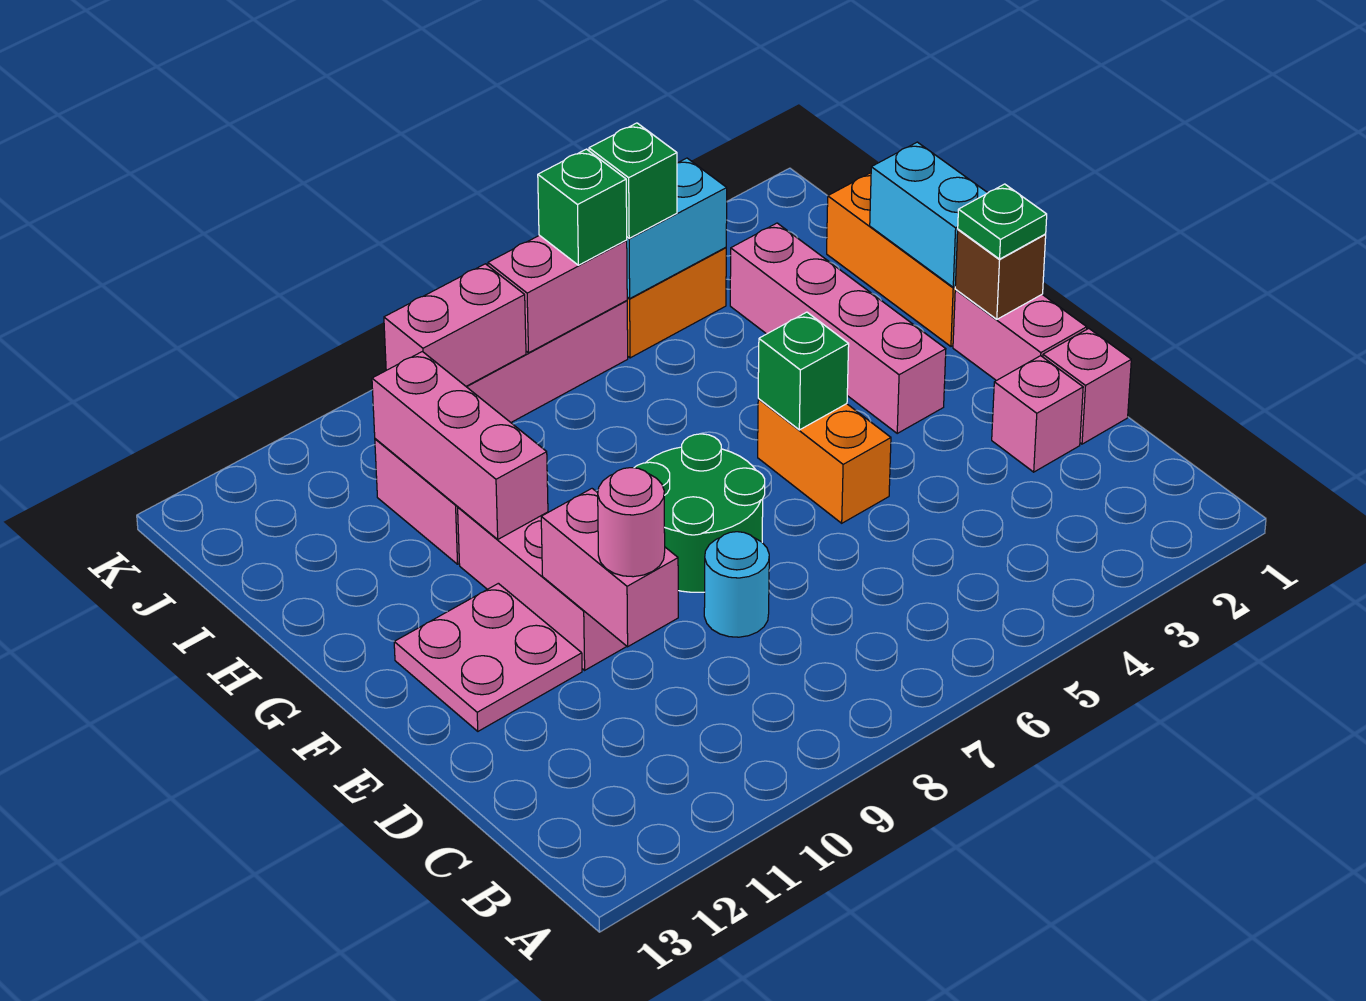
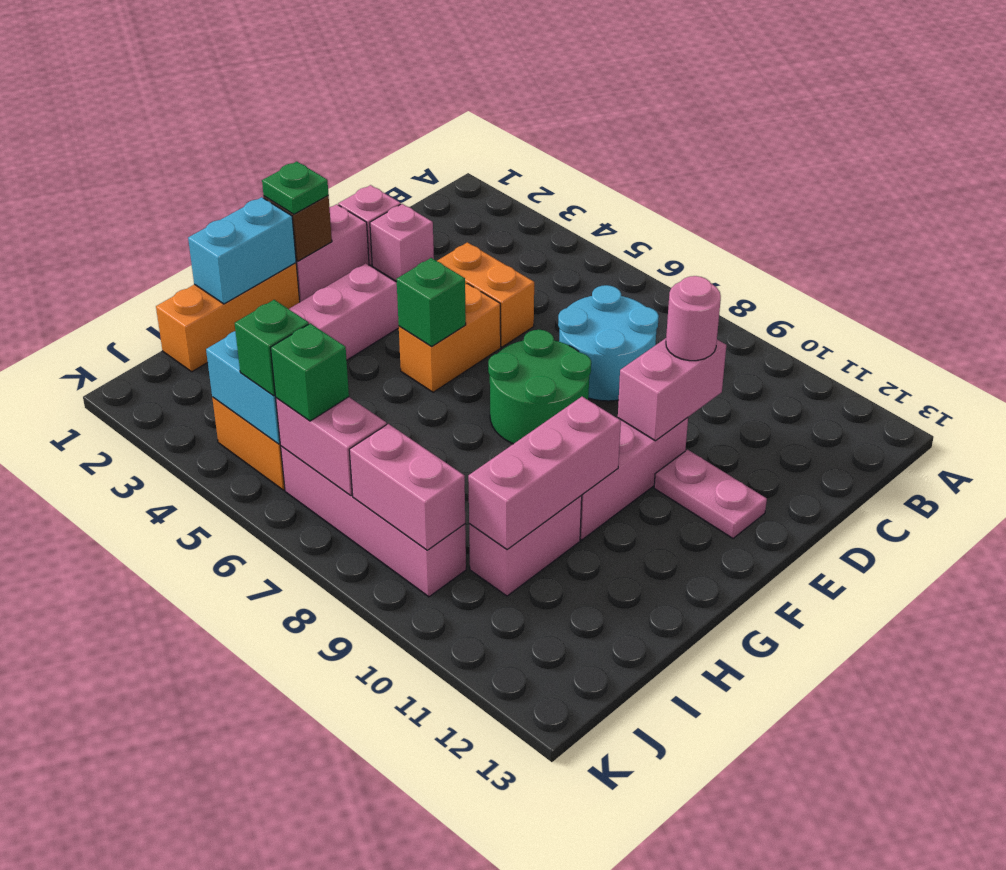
none -> orange 1x2 brick [437,242,534,347]
cyan 1x1 round brick [704,532,769,637] -> cyan 2x2 round brick [558,285,659,401]
pink 2x2 plate [394,583,582,731] -> pink 1x2 plate [654,450,767,538]

